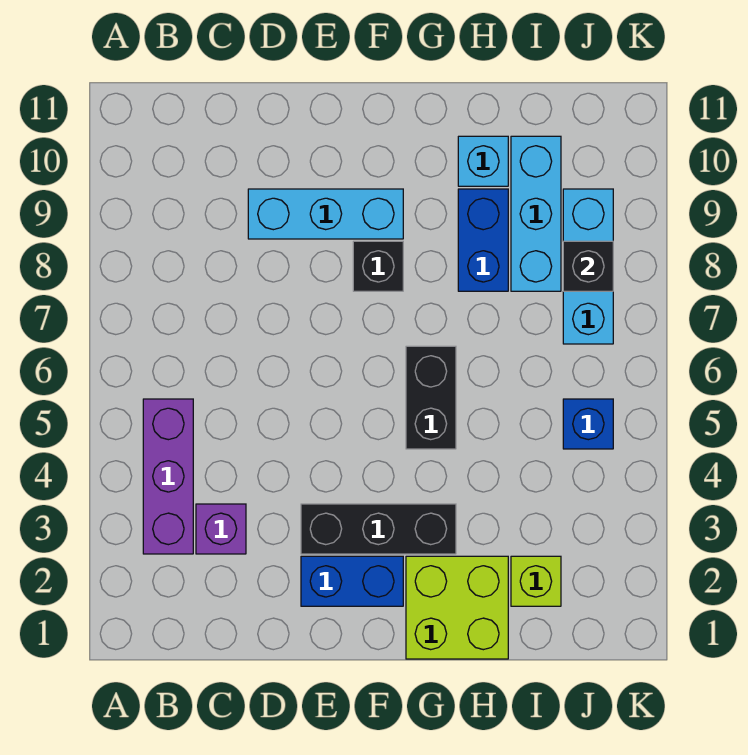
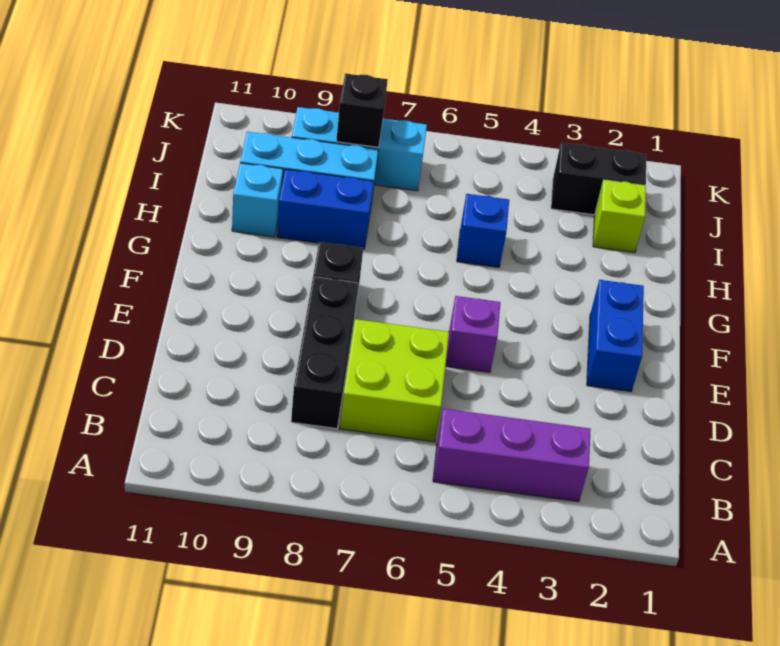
purple 1x1 brick [196,504,246,554] -> purple 1x1 brick moved to [445,296,500,372]
cyan 1x3 brick [248,189,403,239] -> none
black 1x3 brick [301,504,456,554] -> black 1x3 brick moved to [291,277,358,429]
lime 2x2 brick [406,556,508,659] -> lime 2x2 brick moved to [340,319,449,442]
black 1x2 brick [406,346,456,449] -> black 1x2 brick moved to [551,143,646,215]
blue 1x1 brick [563,399,613,449] -> blue 1x1 brick moved to [457,194,509,267]

